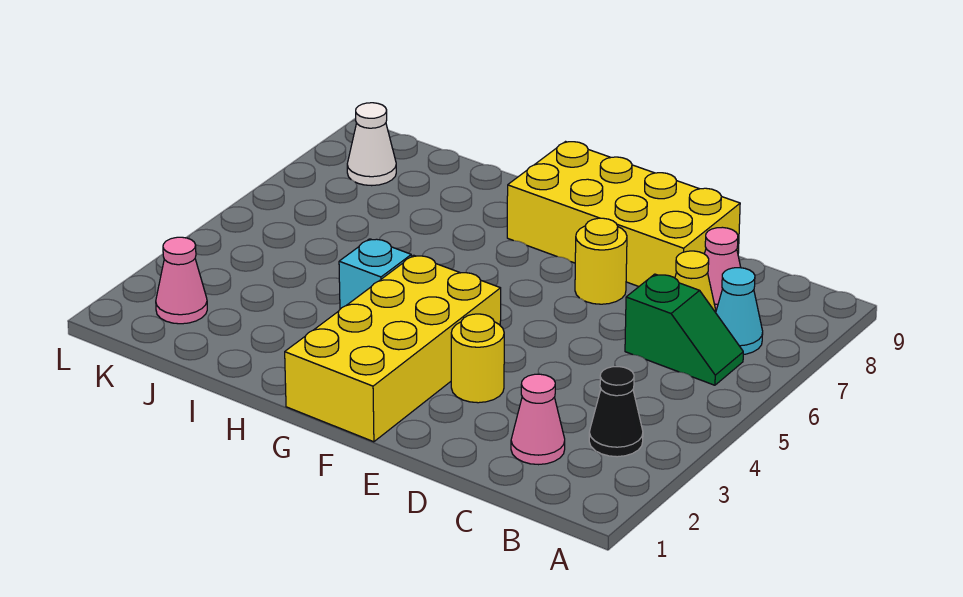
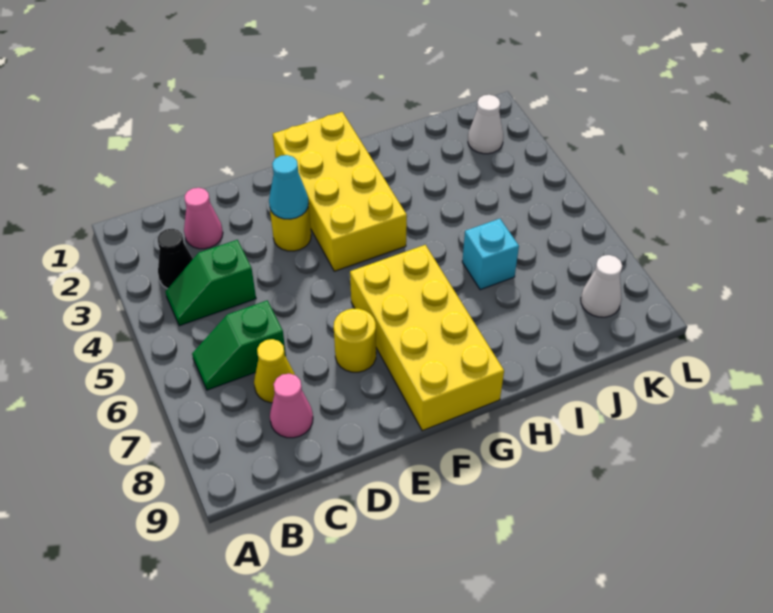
none -> green 1x2 slope [165,240,256,326]
cyan 1x1 cone [716,268,763,354] -> cyan 1x1 cone moved to [269,155,309,219]
yellow 2x4 brick [507,142,740,286] -> yellow 2x4 brick turned to [350,245,504,431]
cyan 1x1 brick [339,239,411,309] -> cyan 1x1 brick moved to [462,219,519,290]
pink 1x1 cone [156,237,207,324] -> white 1x1 cone [468,95,503,154]

